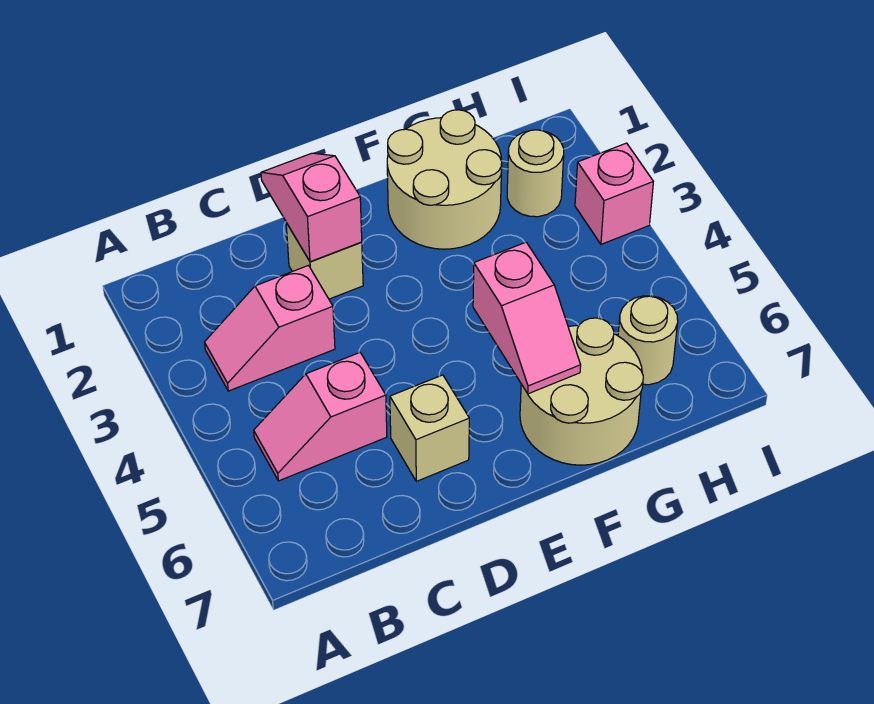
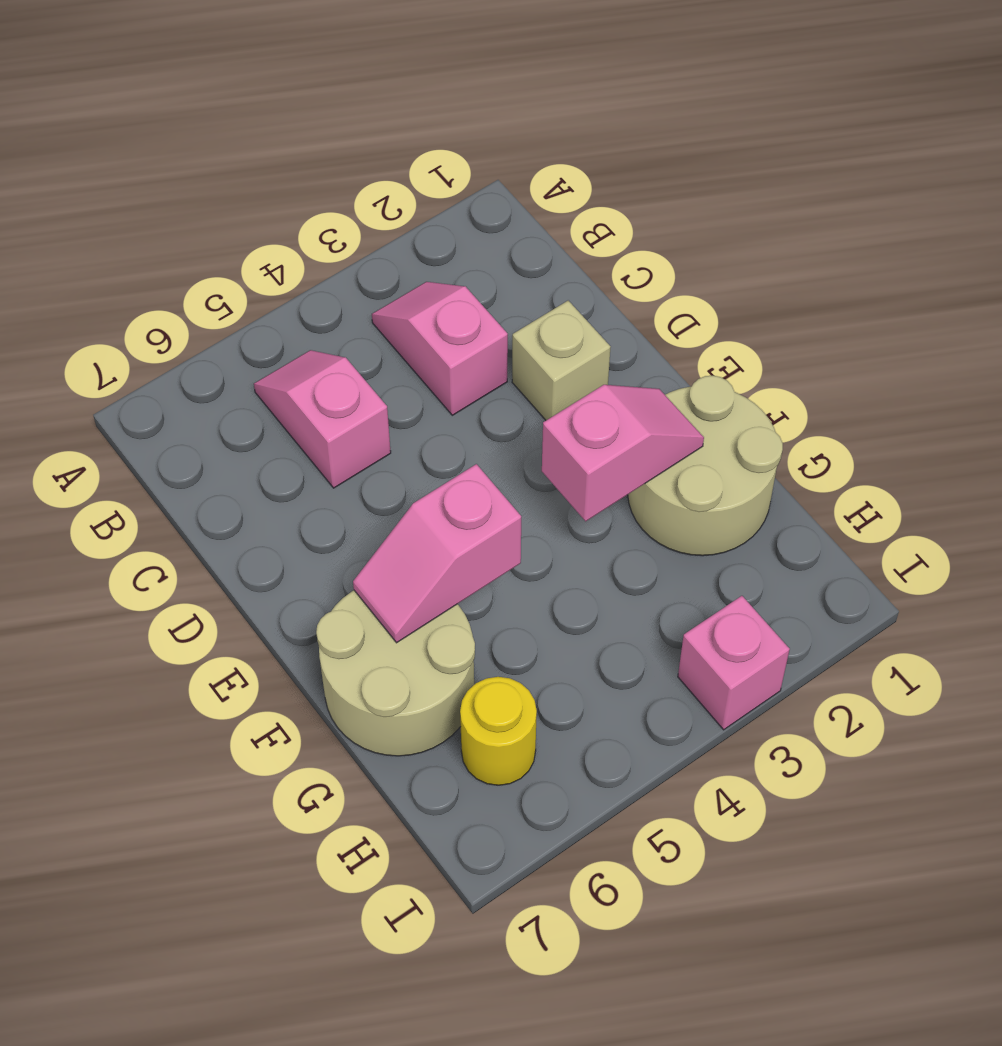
pink 1x2 slope [261,153,362,262] -> pink 1x2 slope moved to [542,385,704,521]
tan 1x1 brick [390,375,469,481] -> none
tan 1x1 round brick [507,130,564,217] -> none
tan 1x1 round brick [618,296,678,385] -> yellow 1x1 round brick [460,677,537,785]

